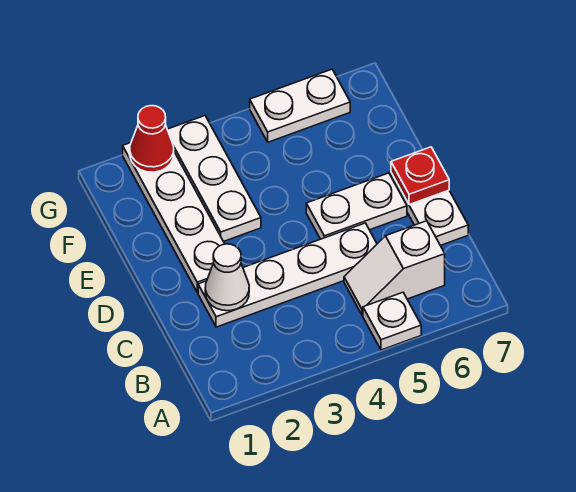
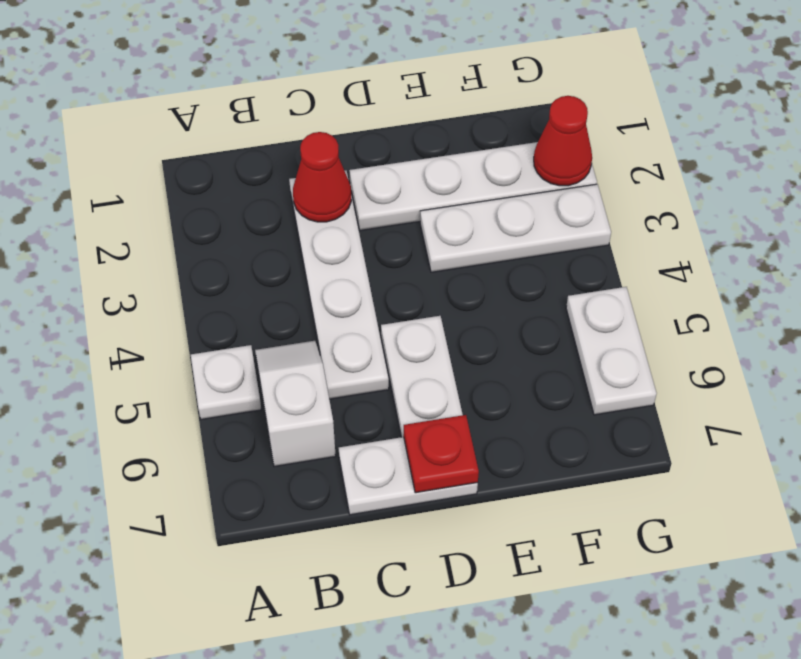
white 1x1 cone [205,244,249,311] -> red 1x1 cone [293,132,351,222]

